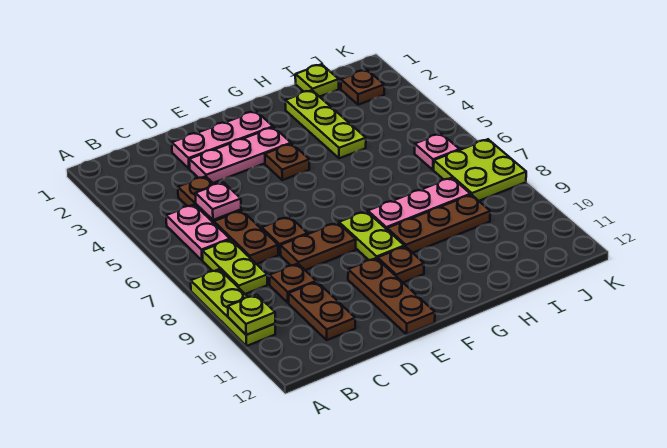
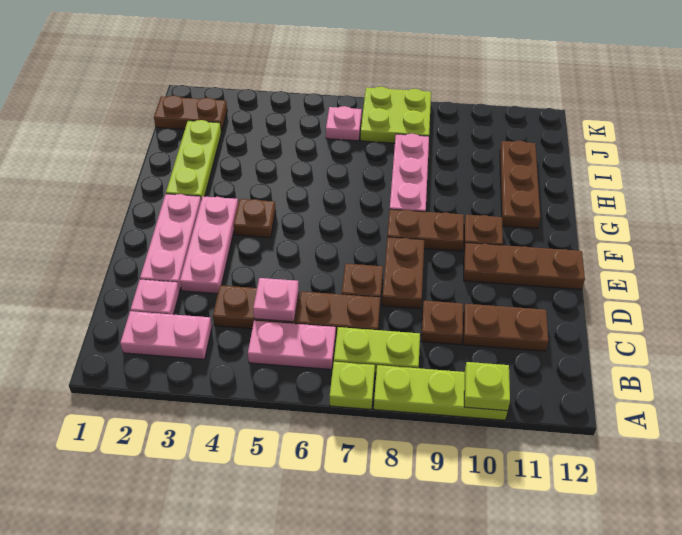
none -> pink 1x2 plate [120,311,212,359]
none -> pink 1x1 plate [131,279,180,315]
lime 1x2 plate [339,211,404,260] -> brown 1x2 plate [387,209,464,251]
brown 1x3 plate [387,195,490,253] -> brown 1x3 plate moved to [500,141,540,229]
lime 1x3 plate [285,90,366,158] -> lime 1x3 plate turned to [166,120,221,200]
lime 1x1 plate [295,64,339,97] -> lime 1x1 plate moved to [330,362,375,409]
brown 1x1 plate [341,70,384,105] -> brown 1x2 plate [154,95,227,132]

